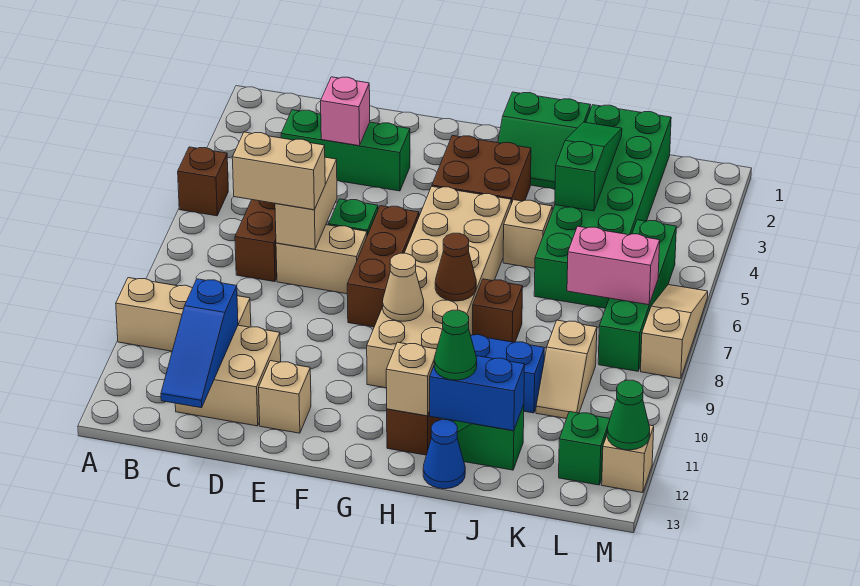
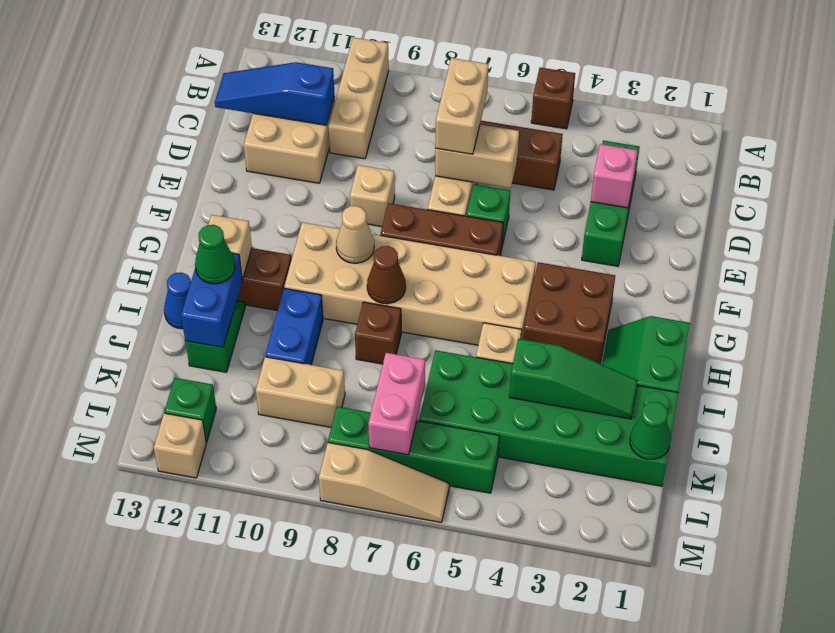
tan 1x1 brick [259,361,311,433] -> tan 1x1 brick moved to [350,165,395,227]
tan 1x2 slope [536,320,597,419] -> tan 1x2 brick [256,357,345,427]
green 1x1 cone [607,380,650,450] -> green 1x1 cone moved to [630,402,671,459]

